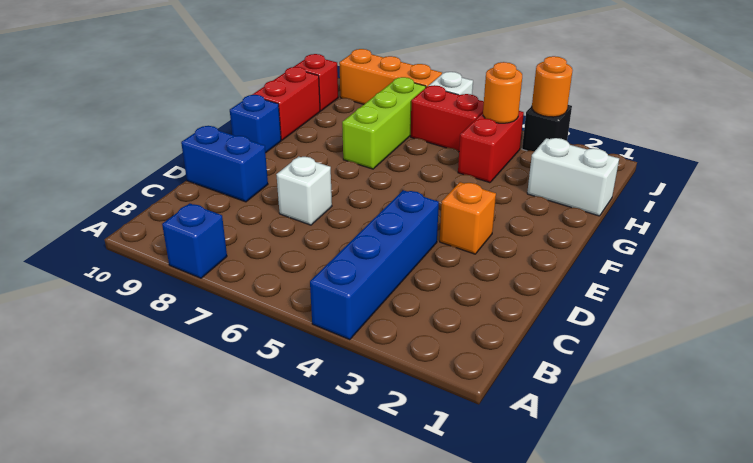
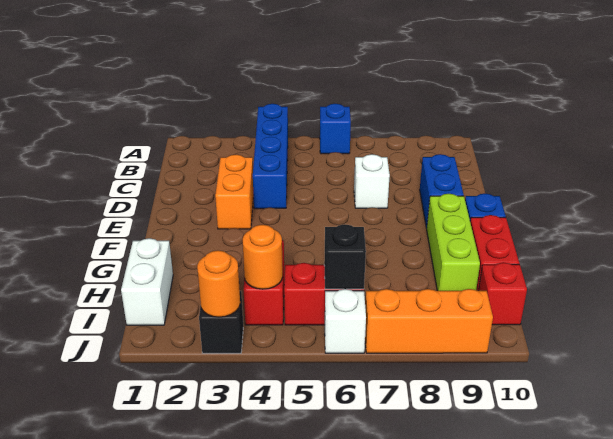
blue 1x1 brick [162,203,227,278] -> blue 1x1 brick moved to [320,104,351,154]
blue 1x2 brick [181,126,268,202] -> blue 1x2 brick turned to [420,154,464,228]
orange 1x1 brick [440,182,496,254] -> orange 1x2 brick [215,155,253,229]
lime 1x3 brick [342,77,426,169] -> lime 1x3 brick moved to [427,194,480,291]
white 1x2 brick [527,138,619,216] -> white 1x2 brick turned to [121,238,173,325]
none -> black 1x1 brick [324,224,366,289]

